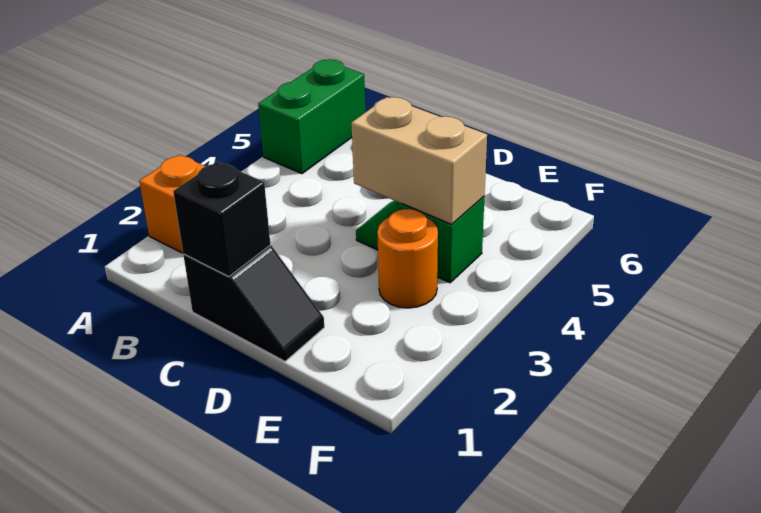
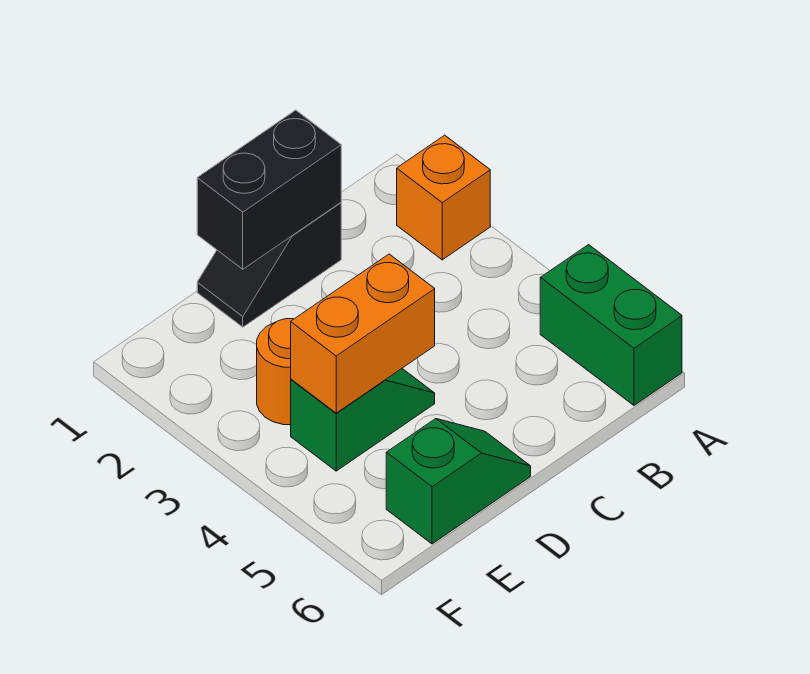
black 1x1 brick [173,161,270,276] -> black 1x2 brick [197,110,341,269]
tan 1x2 brick [351,97,487,225] -> orange 1x2 brick [291,254,435,413]
none -> green 1x2 slope [386,419,531,544]

